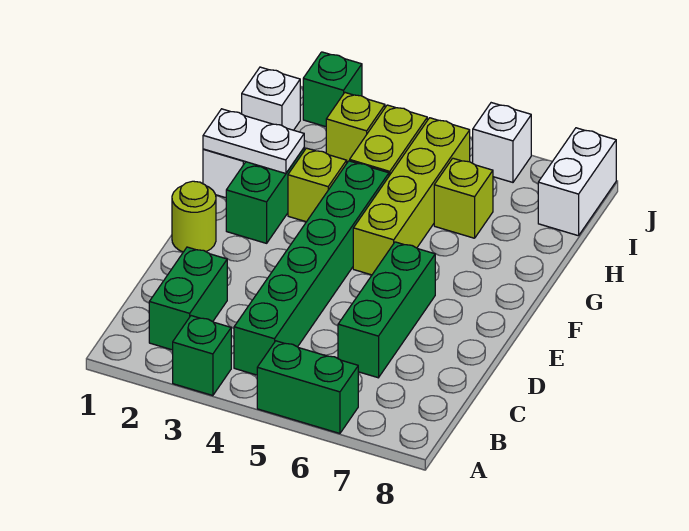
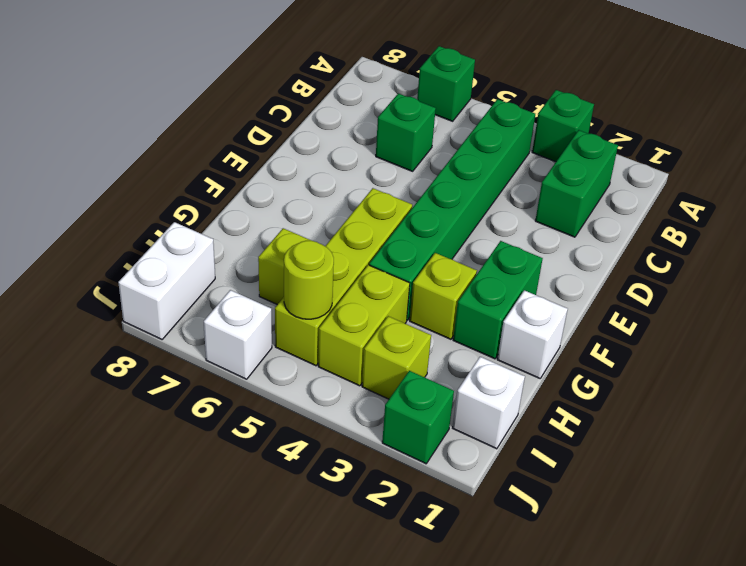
green 1x2 brick [257,341,358,433] -> green 1x1 brick [417,46,475,121]
green 1x3 brick [338,242,435,378] -> green 1x1 brick [376,93,436,171]
lime 1x1 round brick [172,181,216,252] -> lime 1x1 round brick moved to [284,241,334,319]
white 1x2 plate [203,109,304,174] -> none

